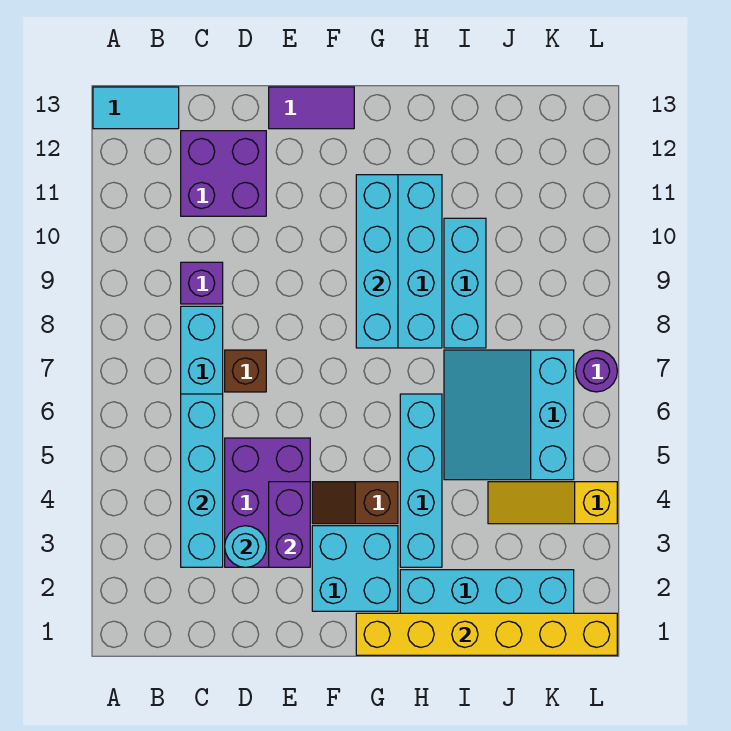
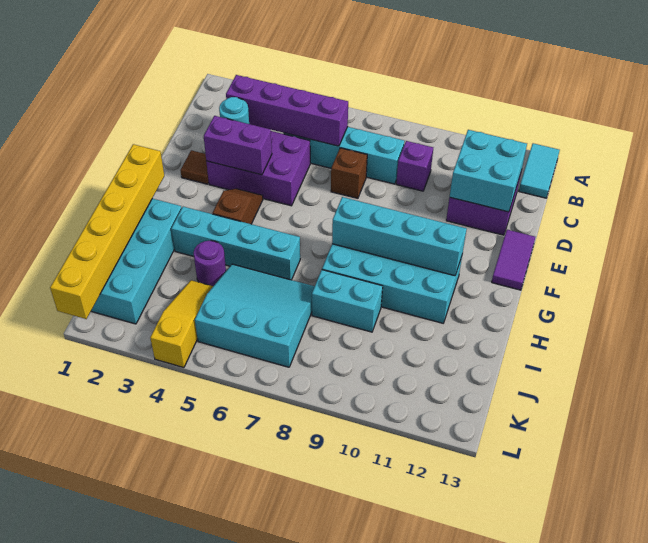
cyan 1x4 brick [181,394,223,567] -> purple 1x4 brick [226,75,348,146]
none -> brown 1x1 tile [181,150,209,184]
cyan 2x2 brick [312,526,398,611] -> cyan 2x2 brick moved to [450,130,527,212]
cyan 1x3 brick [444,218,486,348] -> cyan 1x2 brick [312,270,383,332]
purple 1x1 round brick [576,350,617,392] -> purple 1x1 round brick moved to [194,241,226,286]

